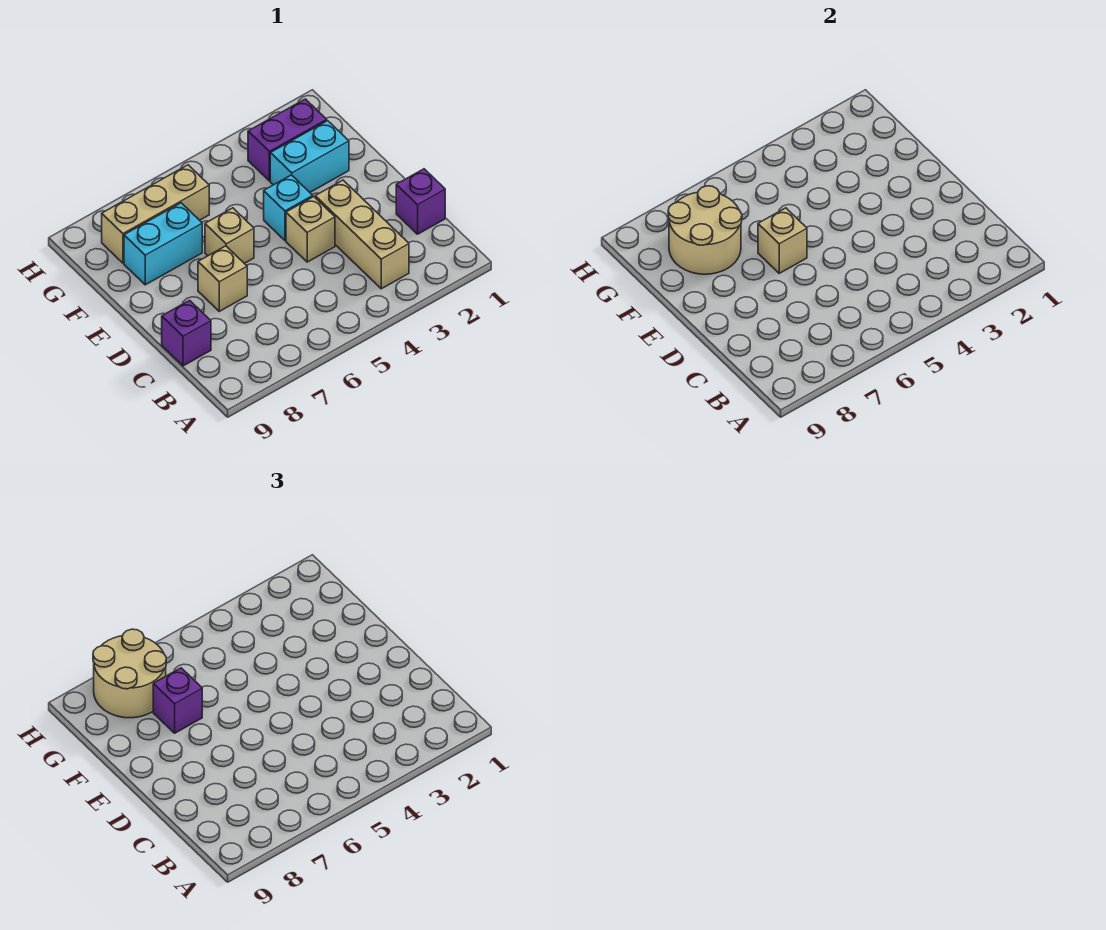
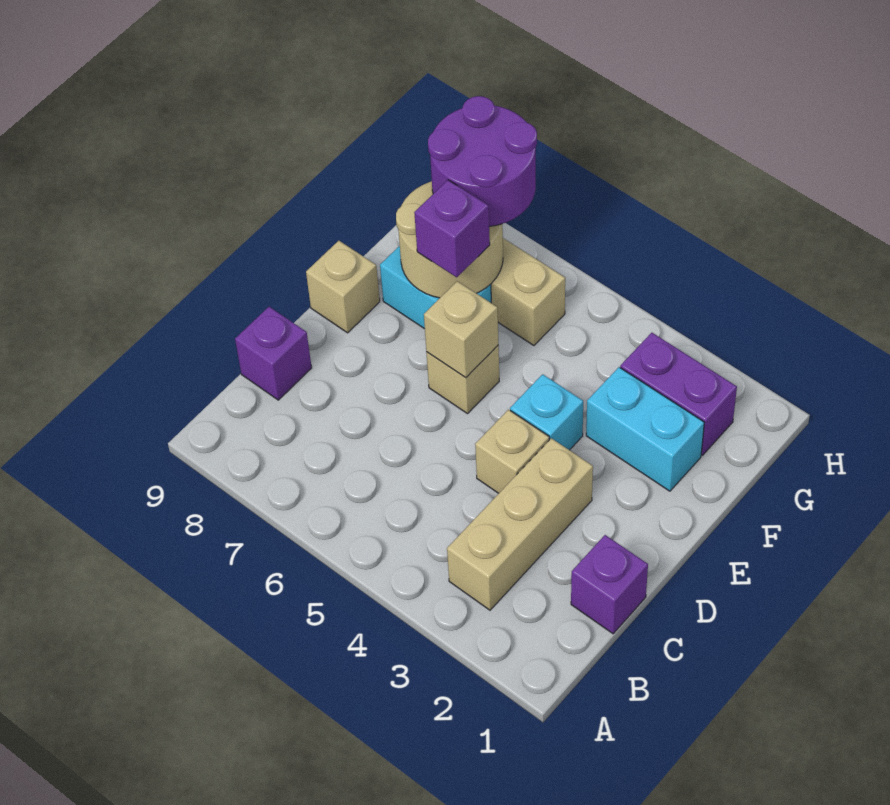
tan 1x1 brick [198,246,247,311] -> tan 1x1 brick moved to [306,241,380,333]
tan 2x2 round brick [93,629,166,718] -> purple 2x2 round brick [428,96,537,226]

